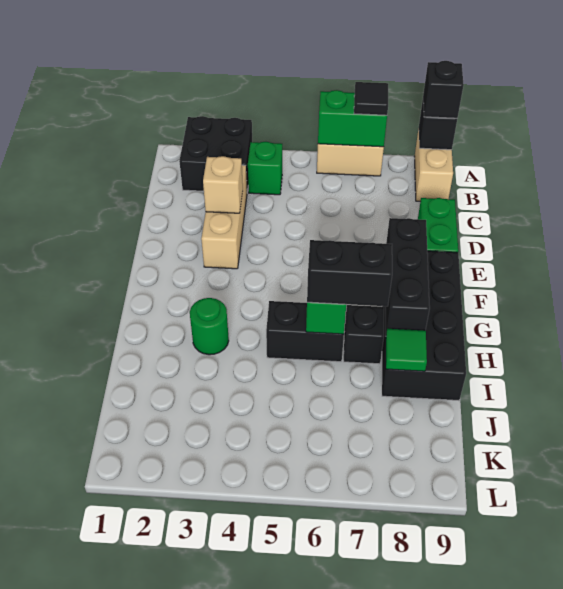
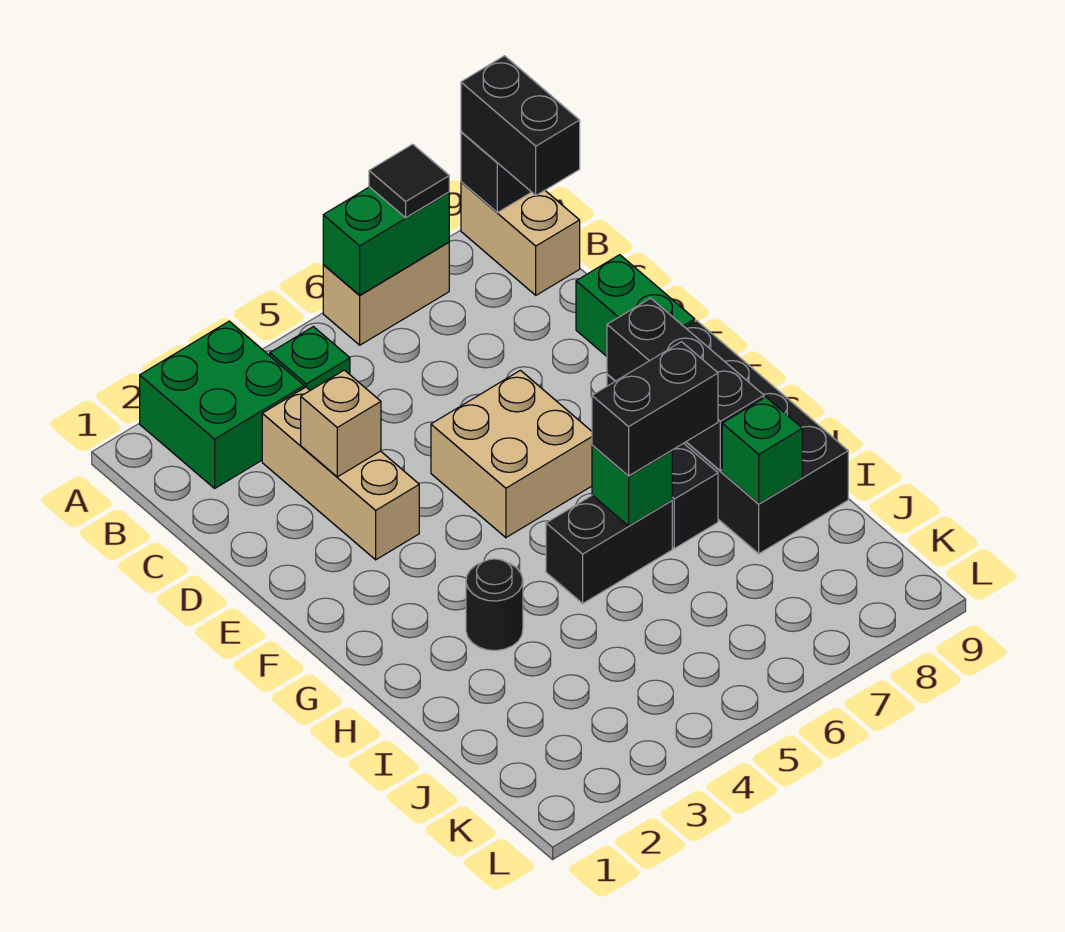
black 2x2 brick [179,116,252,191] -> green 2x2 brick [140,321,304,488]
black 1x1 brick [423,61,464,118] -> black 1x2 brick [461,56,580,195]
none -> tan 2x2 brick [431,370,592,538]
green 1x1 round brick [190,298,229,355] -> black 1x1 round brick [466,559,523,651]
green 1x1 tile [386,329,427,371] -> green 1x1 brick [722,397,802,504]

